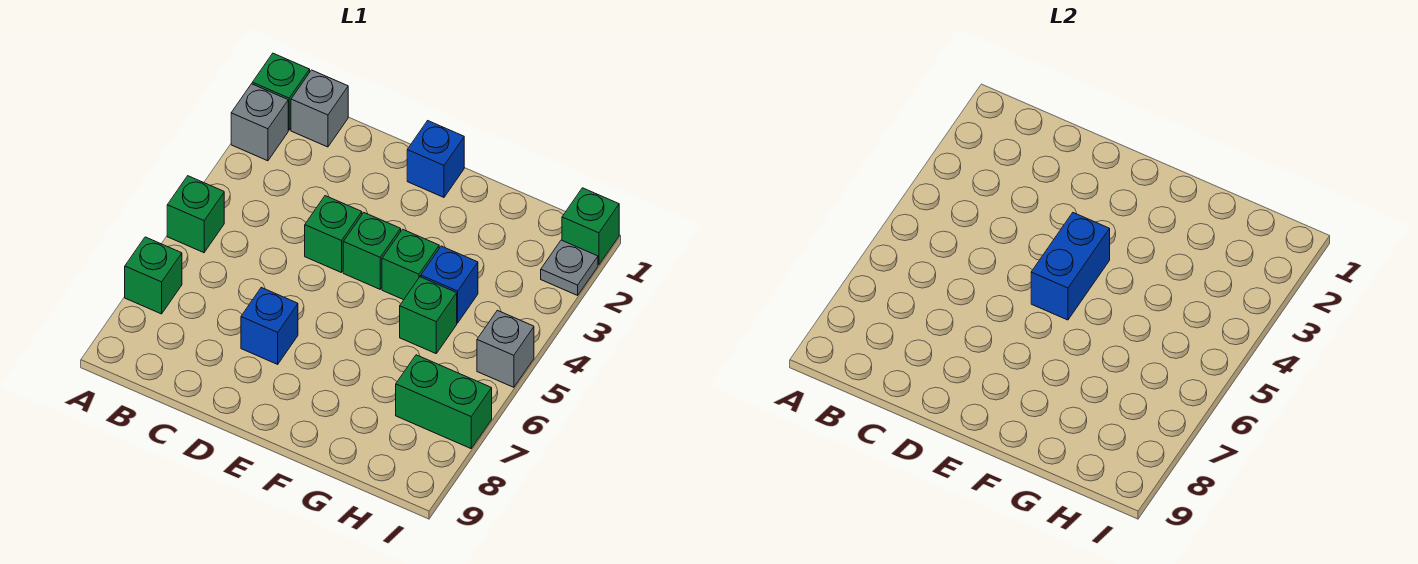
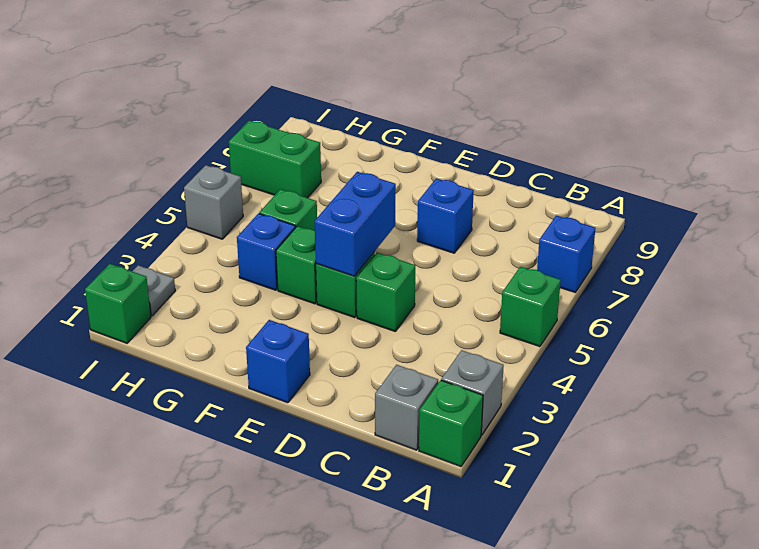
green 1x1 brick [125,237,182,314] -> blue 1x1 brick [537,216,595,292]

